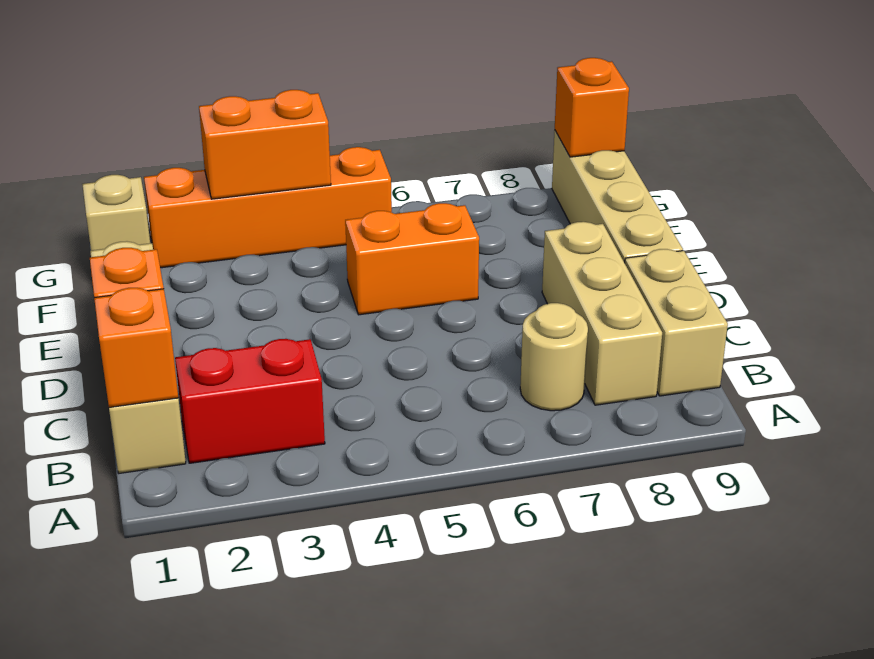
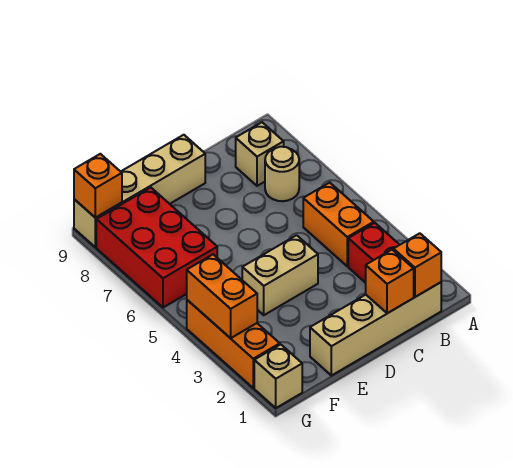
tan 1x3 brick [542,222,662,405] -> tan 1x1 brick [236,122,284,186]
tan 1x2 brick [625,249,728,396] -> tan 1x2 brick moved to [242,235,318,315]
orange 1x2 brick [345,203,479,315] -> orange 1x2 brick moved to [303,183,374,266]
none -> red 2x3 brick [96,187,217,308]
orange 1x4 brick [144,147,392,268] -> orange 1x3 brick [187,300,280,388]

